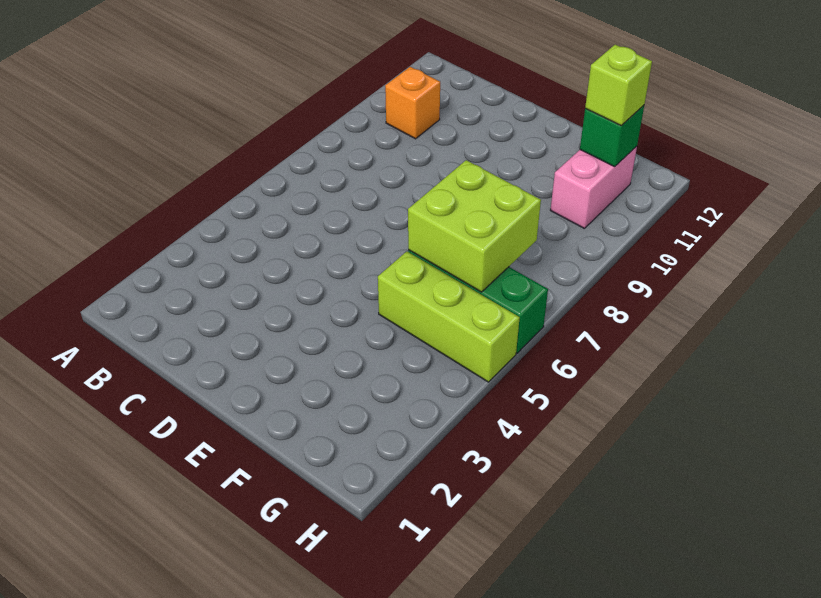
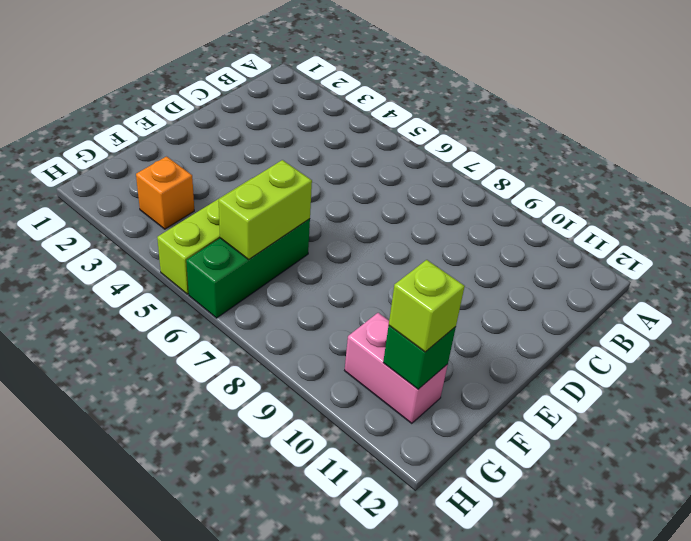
orange 1x1 brick [385,67,440,139] -> orange 1x1 brick moved to [136,157,194,229]
lime 2x2 brick [408,160,541,292] -> lime 1x2 brick [219,160,312,259]

